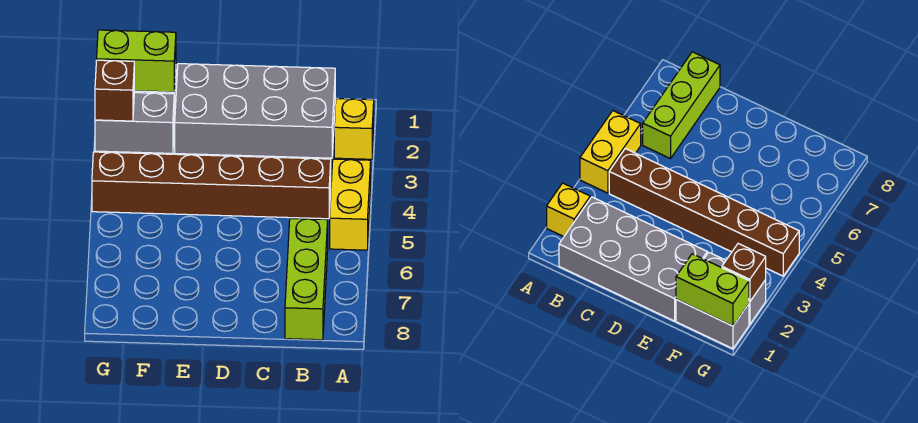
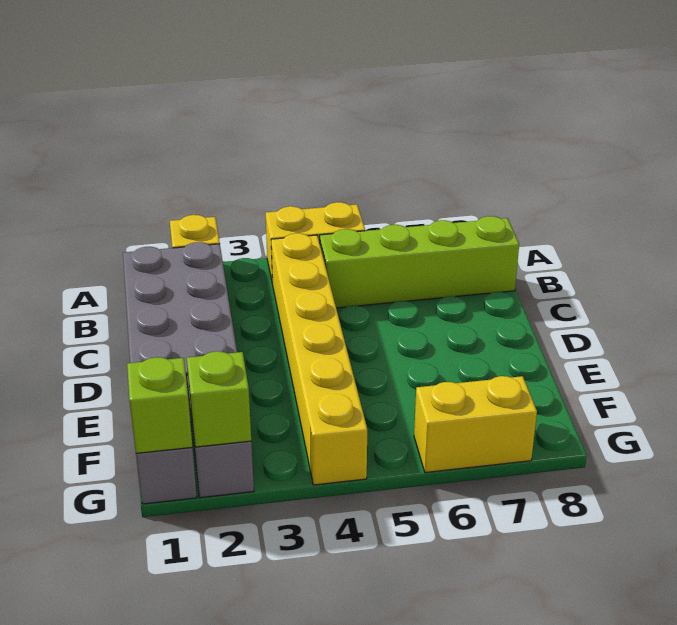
brown 1x6 brick [92,152,331,219] -> yellow 1x6 brick [271,233,367,485]
lime 1x3 brick [285,218,328,340] -> lime 1x4 brick [320,216,519,308]
lime 1x2 brick [97,30,176,92] -> lime 1x1 brick [127,357,192,453]
brown 1x1 brick [95,60,134,121] -> lime 1x1 brick [187,351,251,447]
none -> yellow 1x2 brick [414,376,537,473]

